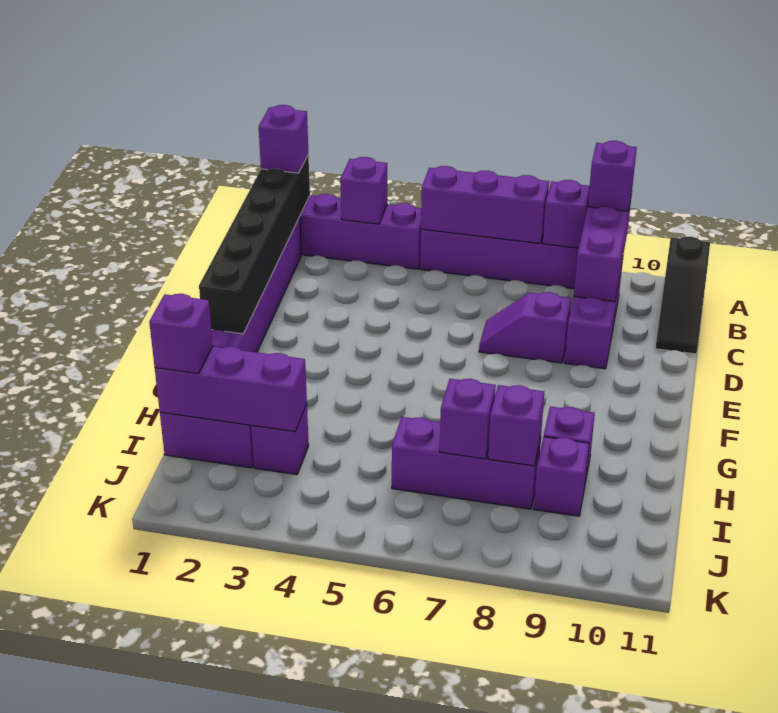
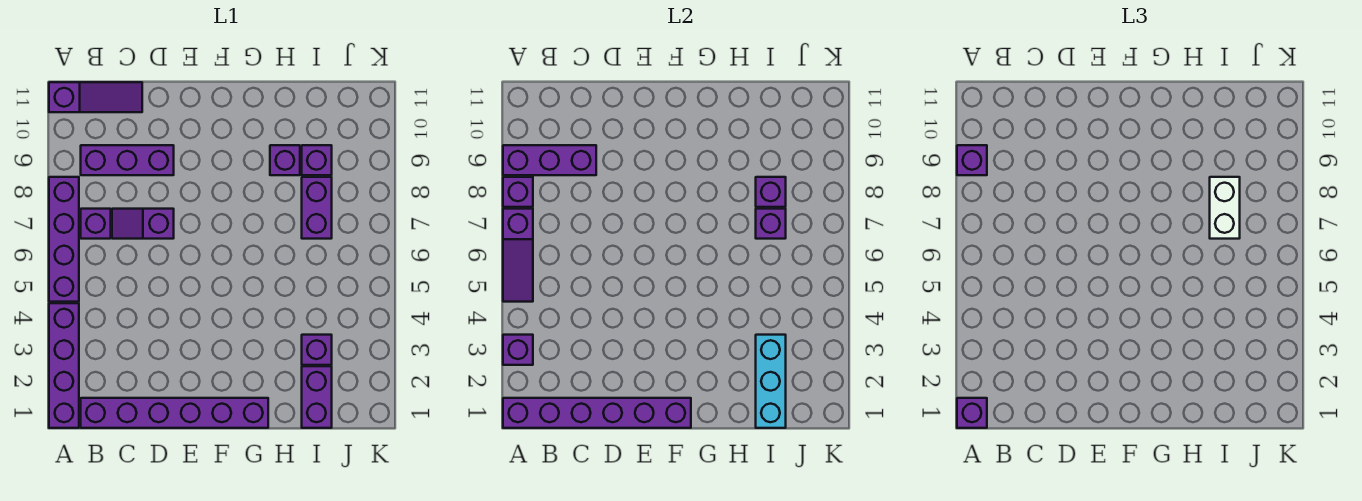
black 1x6 brick [199,154,310,334] -> purple 1x6 brick [503,398,691,428]
purple 1x3 brick [421,166,549,243] -> purple 1x3 slope [503,209,533,302]
black 1x3 slope [656,236,710,354] -> purple 1x3 slope [49,82,142,112]
purple 1x2 slope [479,292,571,363] -> purple 1x2 slope turned to [112,209,174,239]
purple 1x3 brick [155,346,307,432] -> cyan 1x3 brick [756,335,786,428]
purple 1x1 brick [149,294,213,374] -> purple 1x1 brick moved to [81,209,111,239]
purple 1x3 brick [392,417,541,509] -> purple 1x2 brick [302,177,332,239]
none -> white 1x2 brick [1210,177,1240,239]

